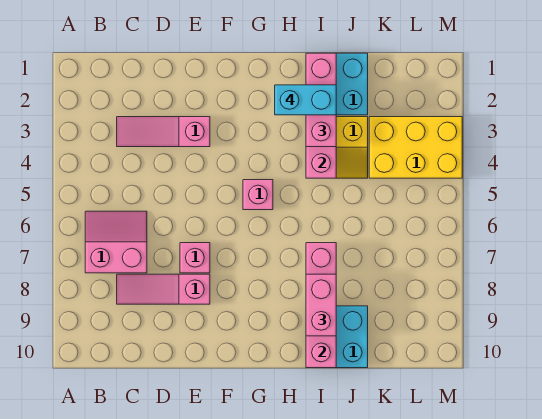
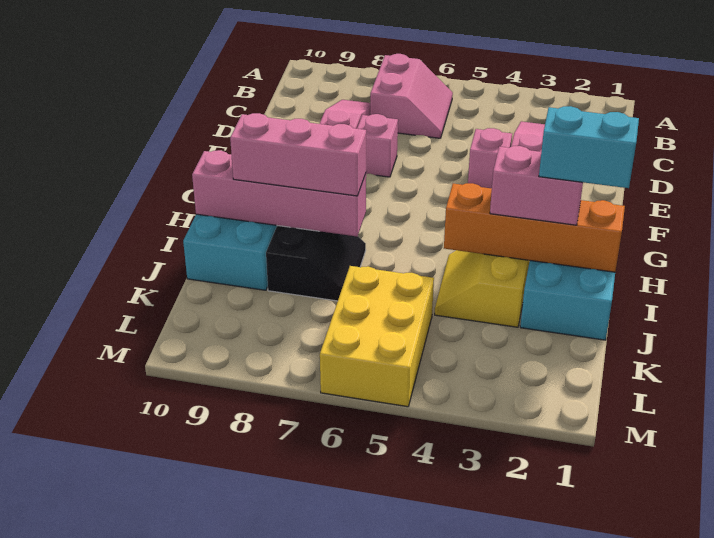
pink 1x1 brick [243,180,273,210] -> pink 1x1 brick moved to [468,128,512,188]
cyan 1x2 brick [275,85,336,115] -> cyan 1x2 brick turned to [539,106,639,188]
pink 1x4 brick [306,53,336,178] -> orange 1x4 brick [444,183,625,272]
none -> black 2x2 slope [266,226,366,301]
pink 1x2 brick [306,274,336,336] -> pink 1x3 brick [230,113,366,196]
yellow 2x3 brick [369,117,462,178] -> yellow 2x3 brick moved to [320,266,434,407]

